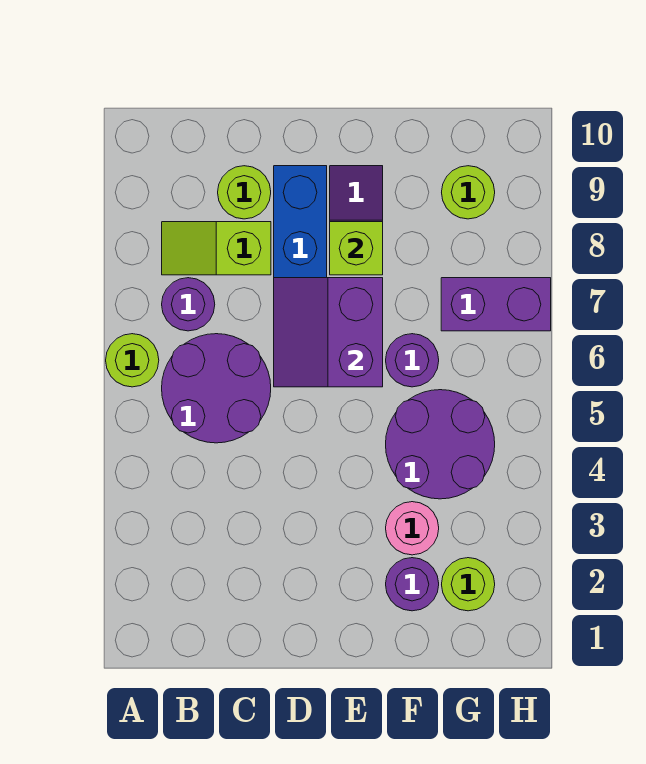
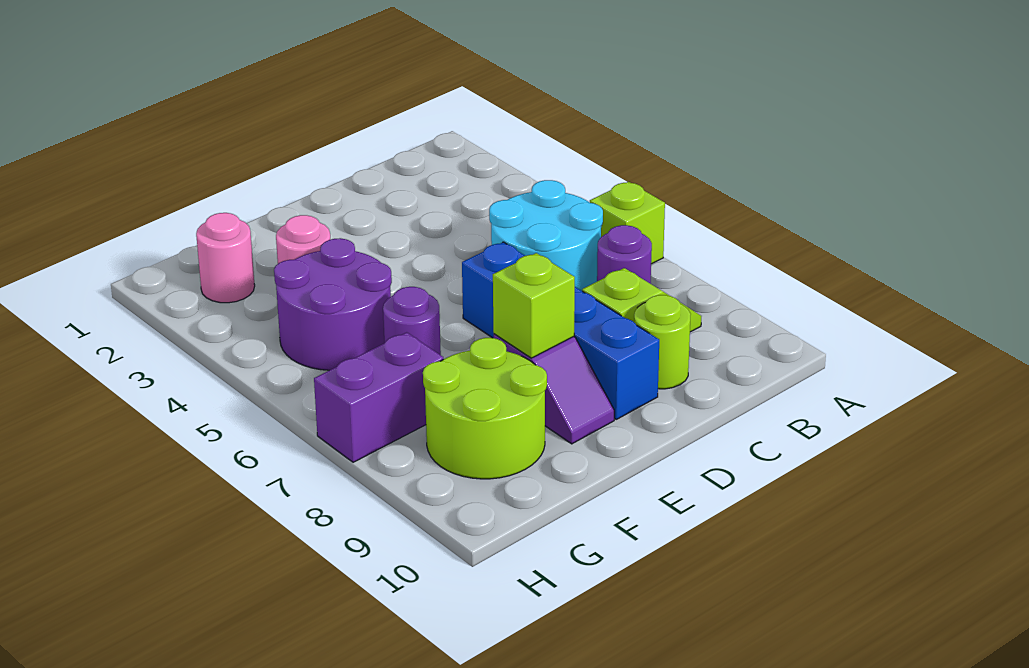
lime 1x1 round brick [106,334,159,387] -> lime 1x1 brick [590,182,665,264]
purple 2x2 round brick [162,334,271,443] -> cyan 2x2 round brick [489,180,603,291]
purple 2x2 slope [274,278,383,387] -> none
purple 1x1 round brick [386,558,439,611] -> none
lime 1x1 round brick [442,558,495,611] -> pink 1x1 round brick [196,213,255,303]
lime 1x1 round brick [442,166,495,219] -> lime 2x2 round brick [423,338,547,479]

